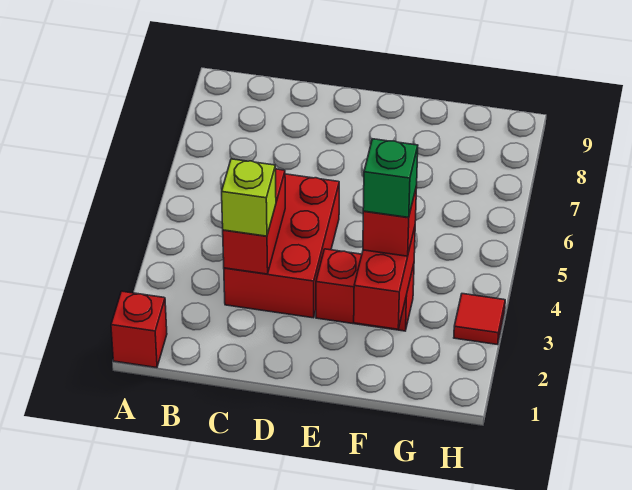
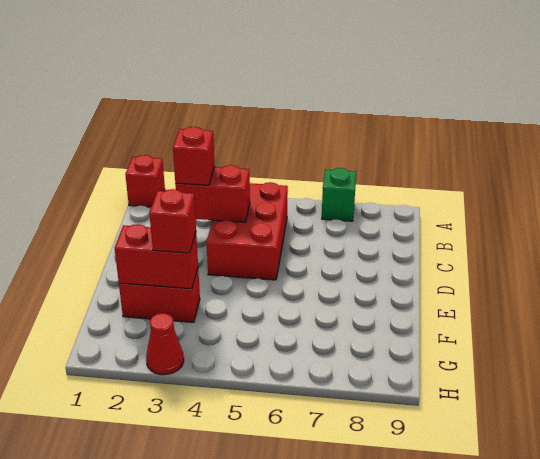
red 2x3 brick [224,174,339,318] -> red 2x3 brick turned to [206,182,288,280]
lime 1x1 brick [222,159,276,236] -> red 1x1 brick [173,127,215,185]
red 1x2 brick [316,249,414,331] -> red 1x2 brick turned to [119,268,200,322]
green 1x1 brick [363,139,418,217] -> green 1x1 brick moved to [322,168,356,221]
red 1x1 tile [454,294,505,345] -> red 1x1 cone [146,313,184,375]

